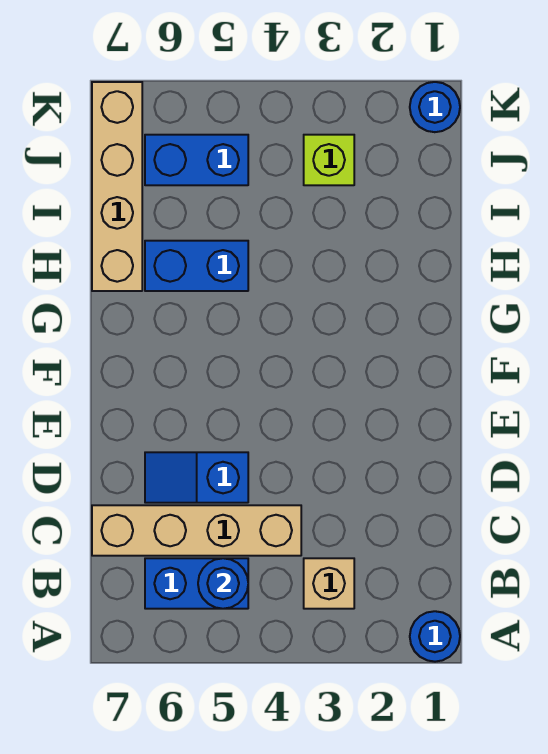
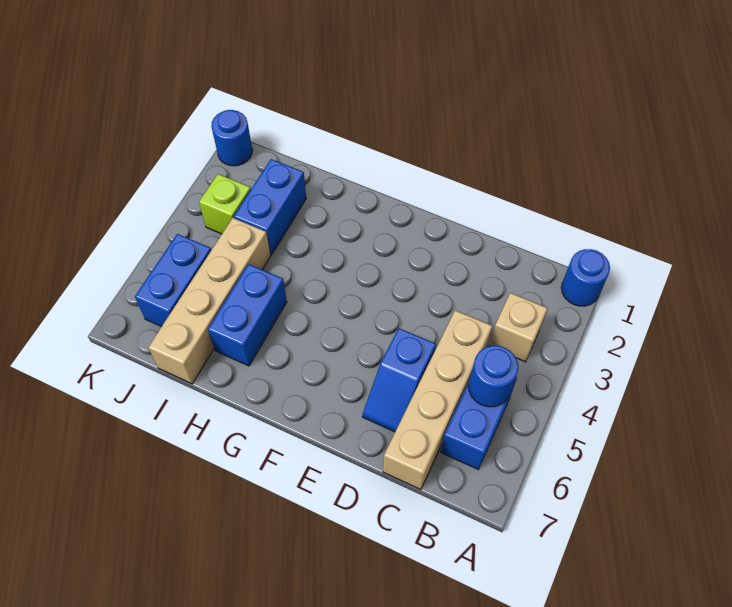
tan 1x4 brick [92,82,142,291] -> tan 1x4 brick turned to [148,218,271,384]
none -> blue 1x2 brick [234,159,306,255]

